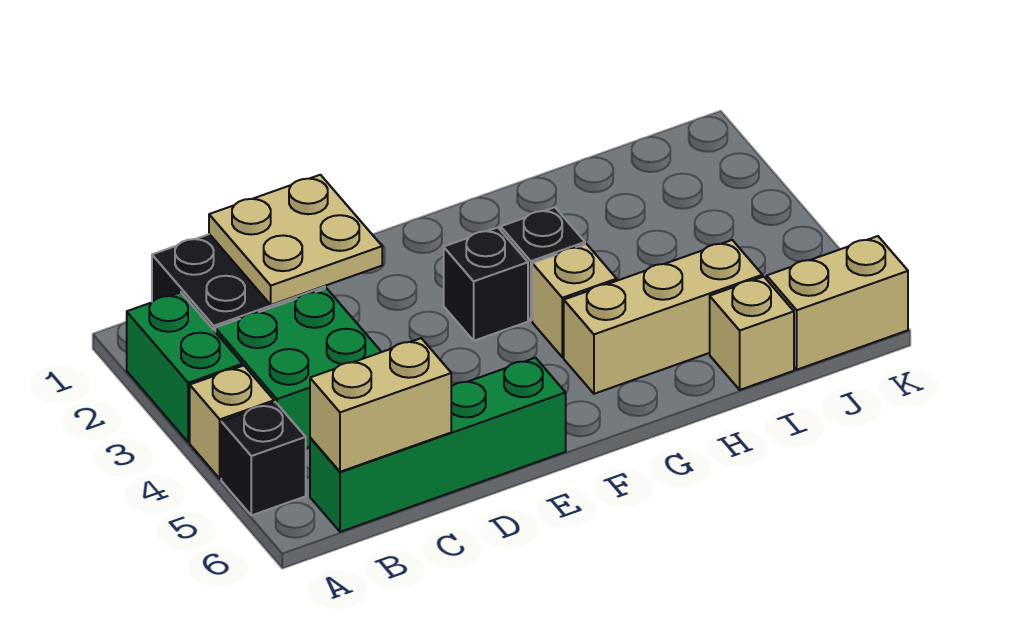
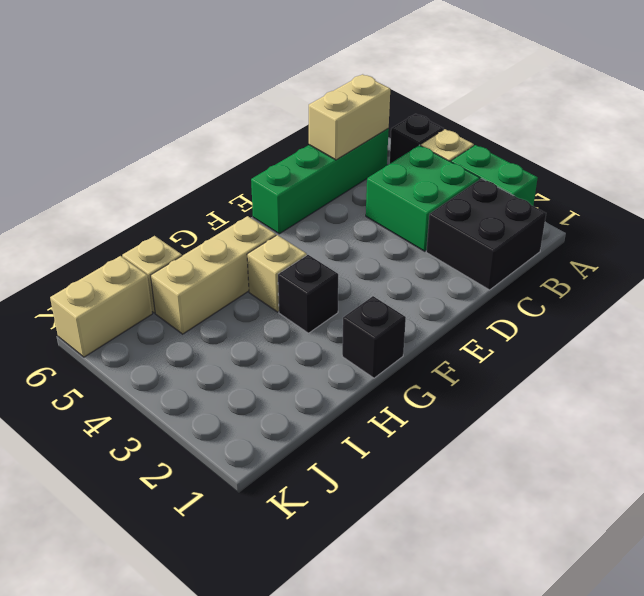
tan 2x2 plate [209,175,382,305] -> none
black 1x1 brick [444,228,528,341] -> black 1x1 brick moved to [342,296,406,378]

